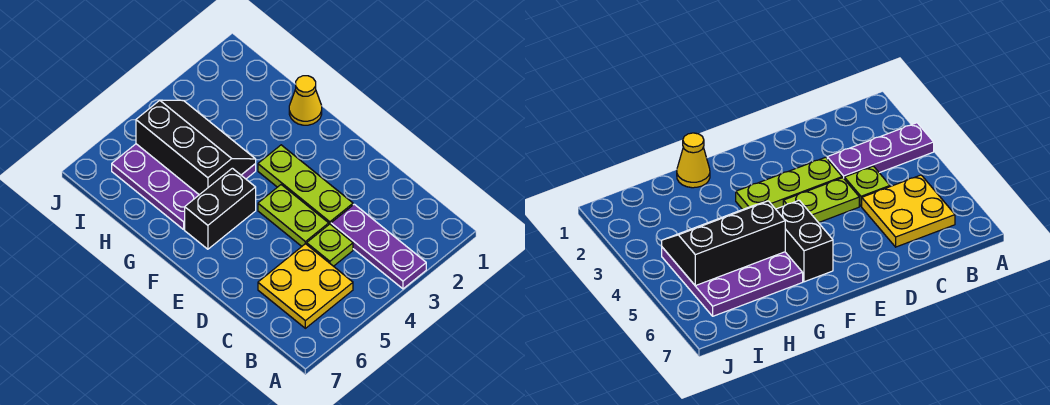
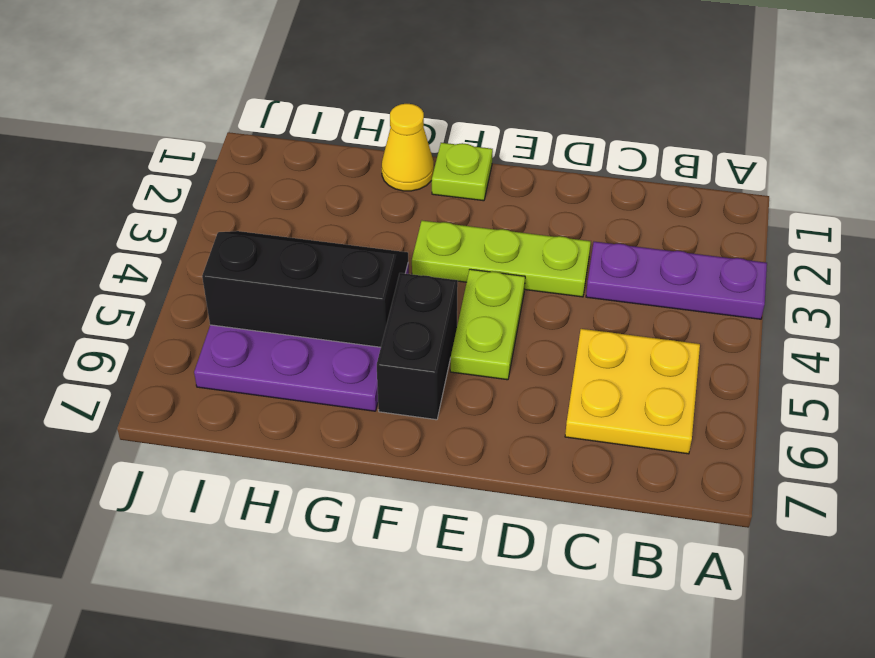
lime 1x1 plate [307,224,353,266] -> lime 1x1 plate moved to [432,143,493,201]
lime 1x2 plate [258,185,329,246] -> lime 1x2 plate turned to [450,269,525,380]

